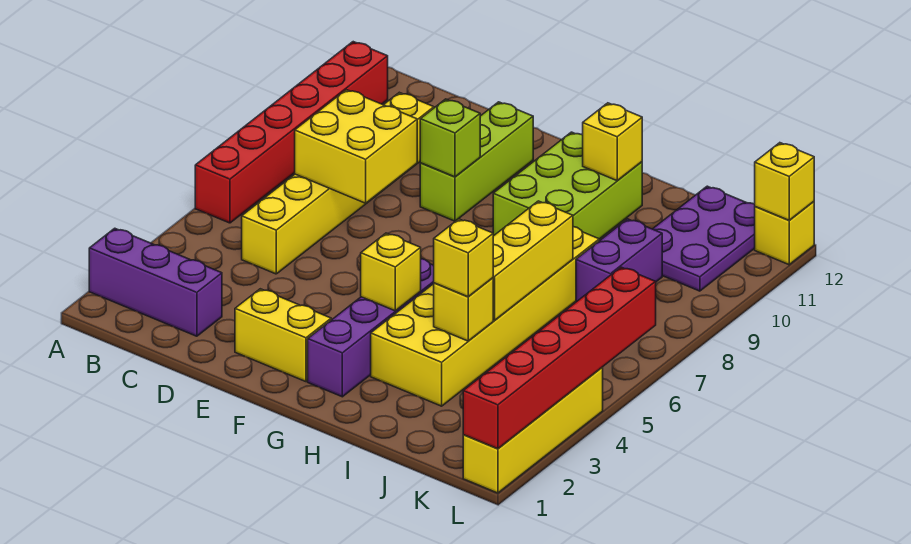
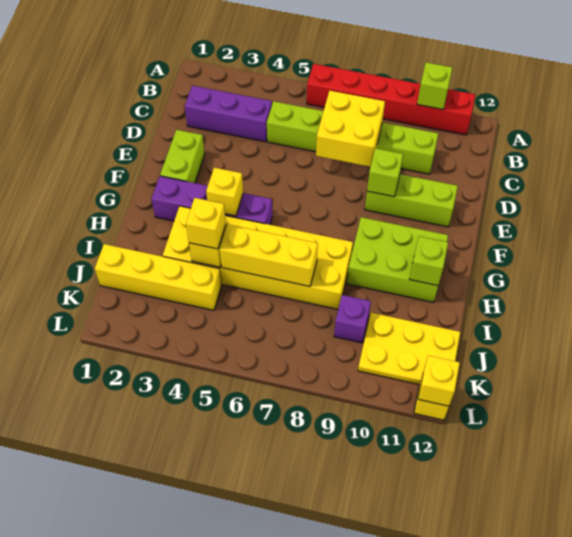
purple 1x3 brick [89,228,222,336] -> purple 1x3 brick turned to [185,86,272,142]
none -> lime 1x1 brick [417,62,452,110]
yellow 1x6 brick [242,92,434,274] -> lime 1x6 brick [267,101,438,174]
yellow 1x2 brick [235,289,331,382] -> lime 1x2 brick [160,130,205,183]
yellow 1x1 brick [583,103,642,181] -> lime 1x1 brick [409,236,448,286]
purple 1x2 brick [576,219,662,302] -> purple 1x1 brick [334,295,371,343]
purple 2x3 plate [653,186,755,291] -> yellow 2x3 plate [358,313,460,385]
yellow 1x4 brick [463,368,603,493] -> yellow 1x4 brick moved to [95,244,222,310]
red 1x6 brick [463,267,656,449] -> none

